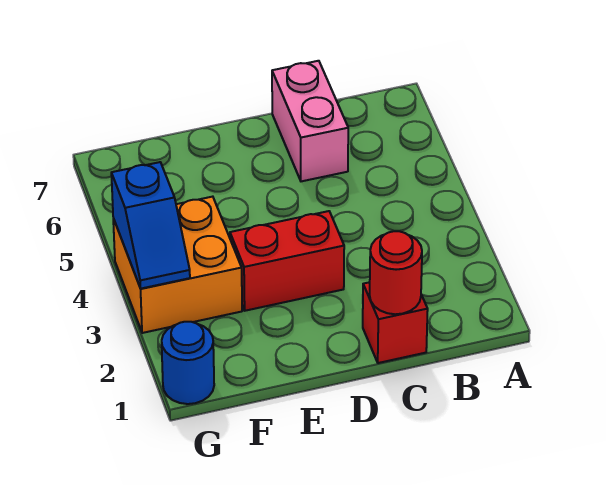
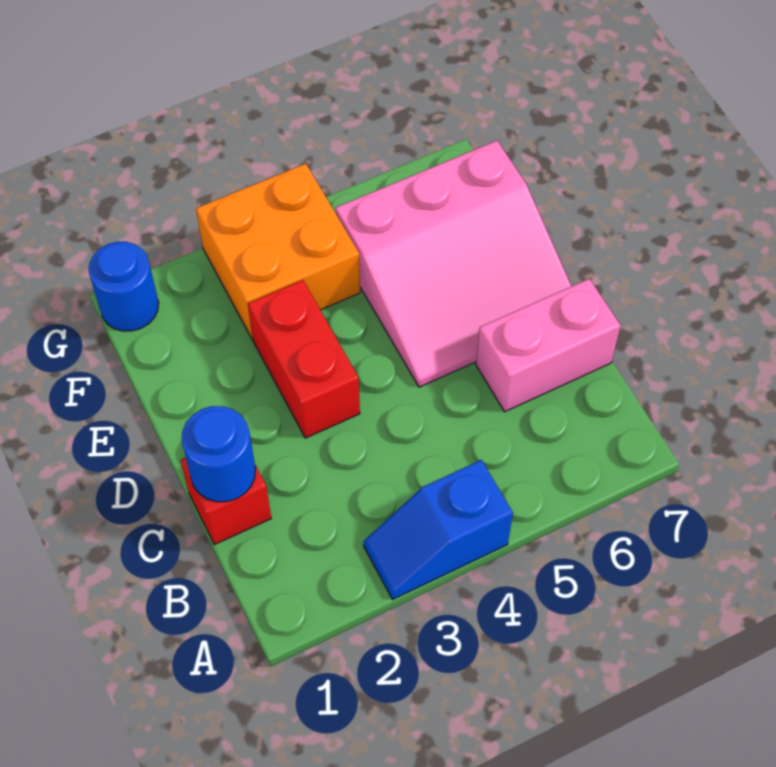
red 1x1 round brick [370,231,422,314] -> blue 1x1 round brick [182,406,255,502]
none -> pink 3x3 slope [336,141,571,387]
blue 1x2 slope [111,162,190,289] -> blue 1x2 slope moved to [364,460,513,600]

